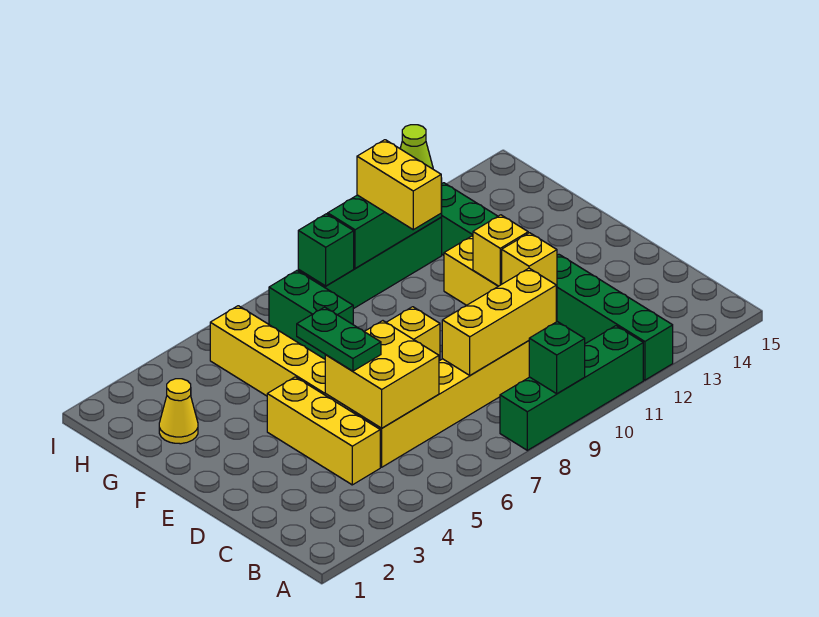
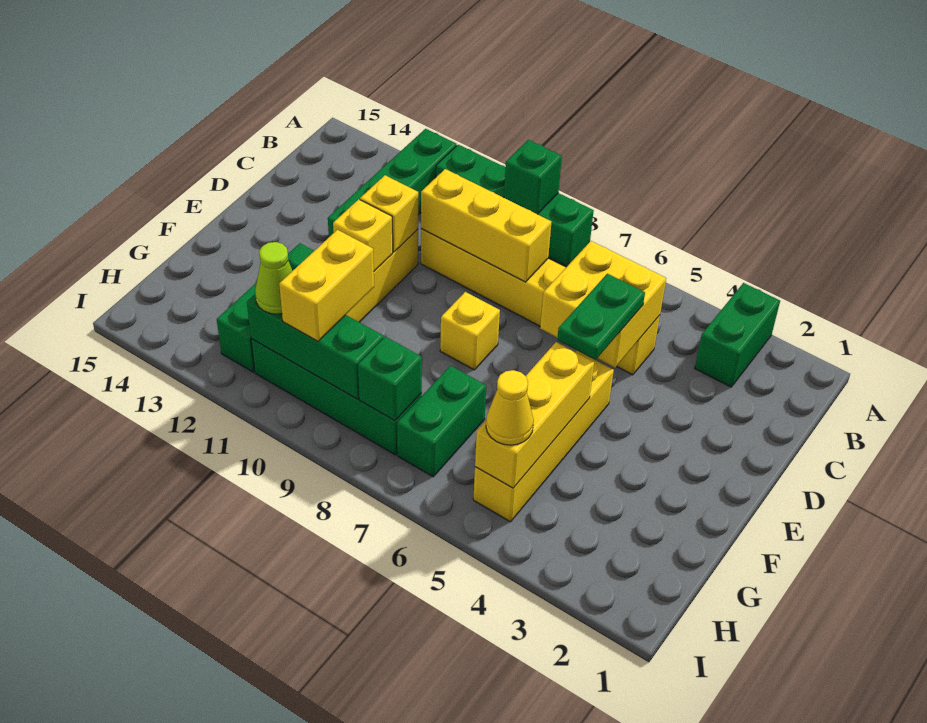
none -> green 1x2 brick [695,283,780,387]
yellow 1x3 brick [267,377,380,485] -> yellow 1x3 brick moved to [475,342,594,488]
yellow 1x1 cone [159,379,198,444] -> yellow 1x1 cone moved to [486,370,534,445]

